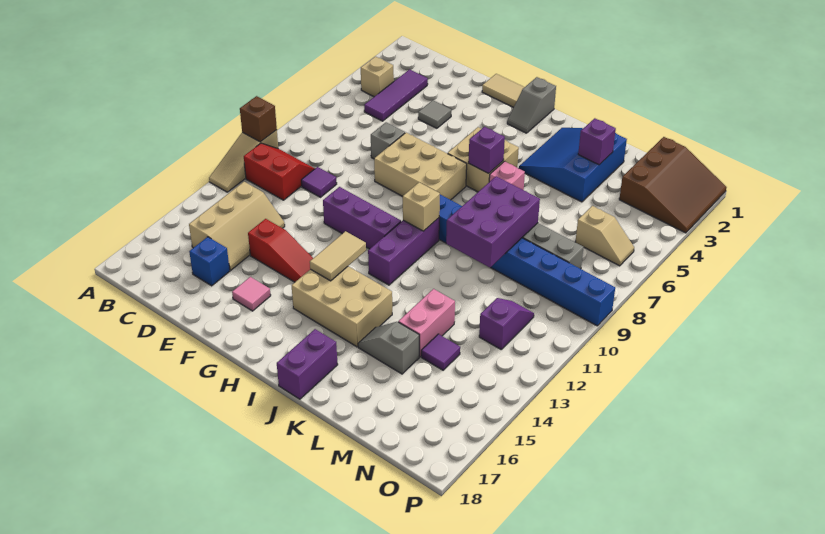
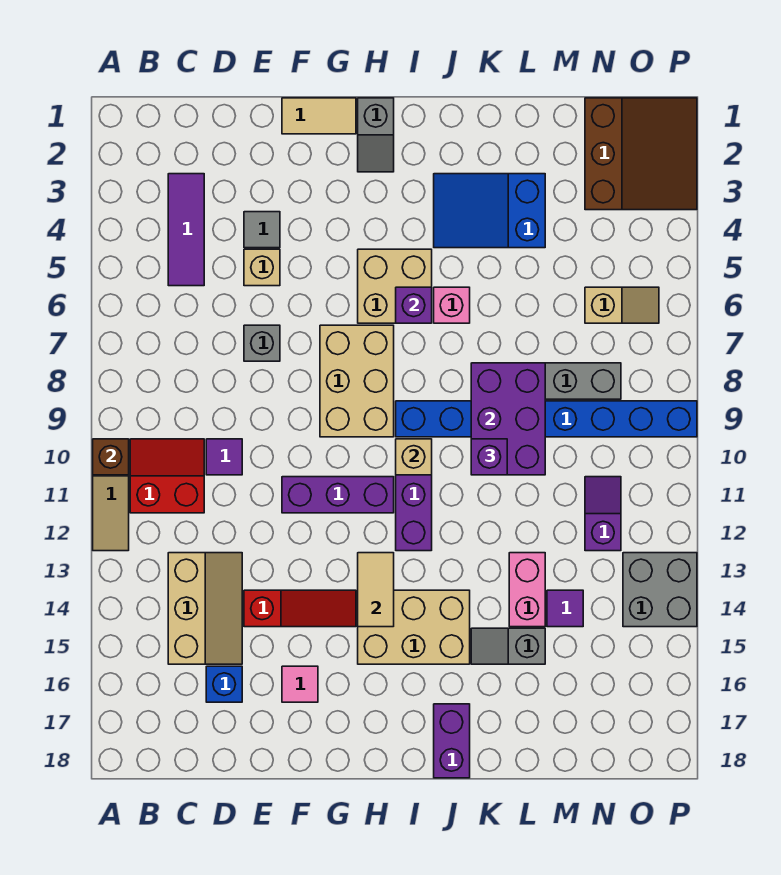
tan 1x1 brick [361,56,394,97] -> tan 1x1 brick moved to [244,249,280,286]
tan 2x3 brick [374,133,467,200] -> tan 2x3 brick turned to [320,325,394,437]
blue 3x3 slope [519,128,627,202] -> blue 2x3 slope [434,174,545,248]
purple 1x1 brick [578,118,616,165] -> purple 1x1 brick moved to [471,439,507,475]
none -> grey 2x2 brick [623,553,697,627]

